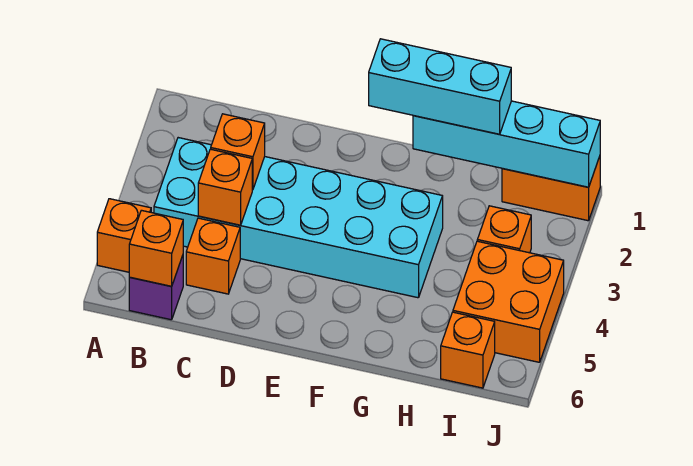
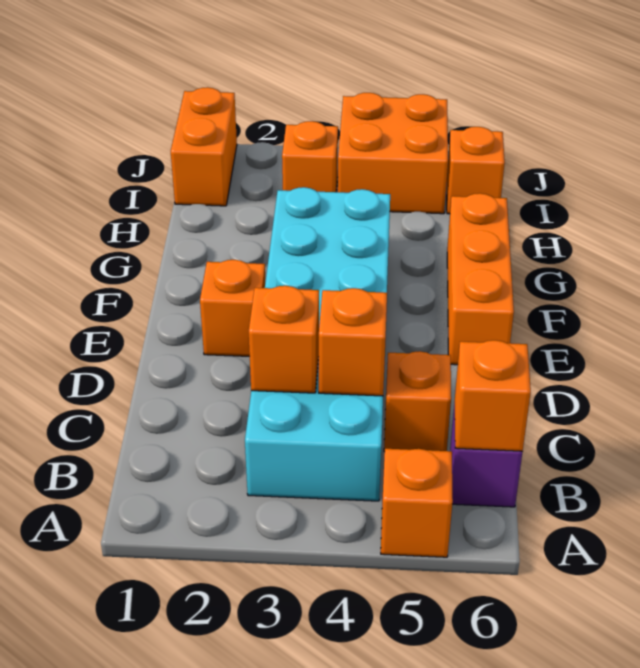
none -> orange 1x1 brick [200,260,265,356]
none -> orange 1x3 brick [447,193,514,365]
cyan 1x3 brick [369,39,511,134] -> none
cyan 1x4 brick [413,101,600,187] -> none

